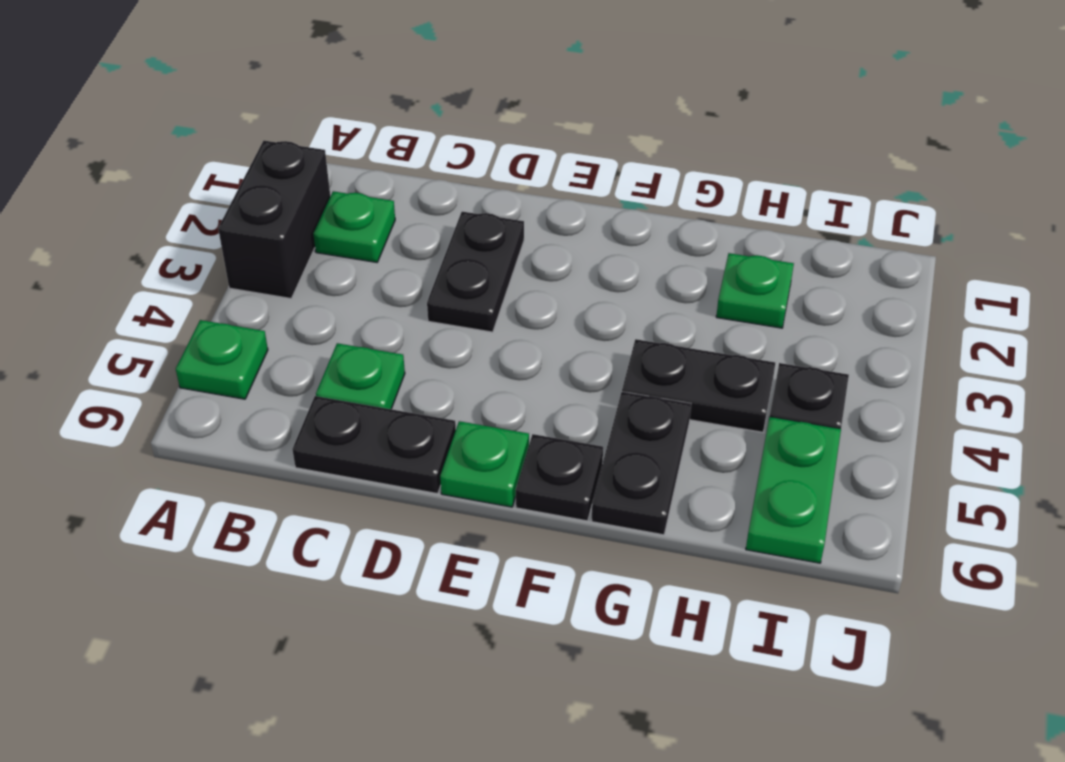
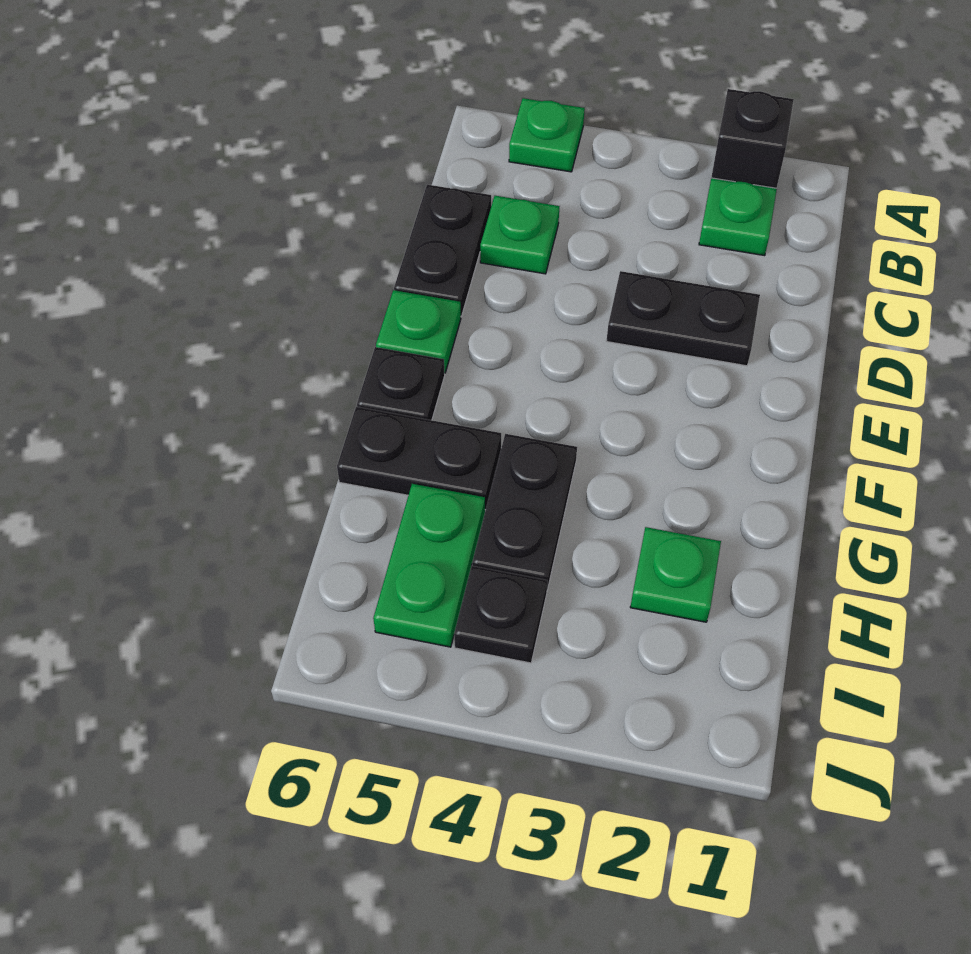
black 1x2 brick [218,141,330,298] -> black 1x1 brick [711,89,794,188]
green 1x2 plate [746,417,841,563] -> green 1x2 plate turned to [373,484,485,647]

